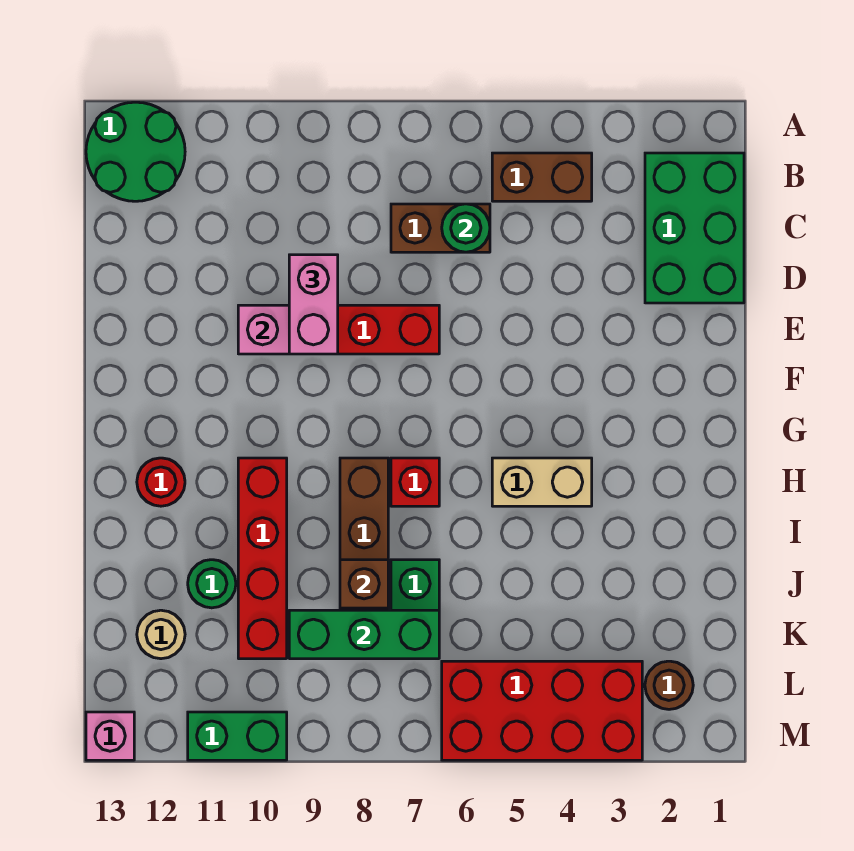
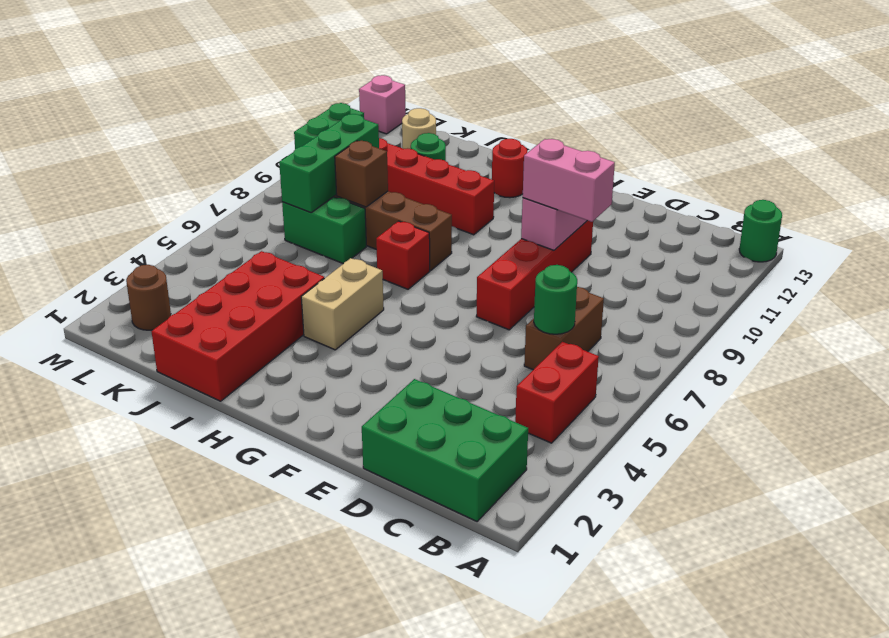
green 2x2 round brick [86,102,185,201] -> green 1x1 round brick [739,200,782,262]
brown 1x2 brick [492,153,592,201] -> red 1x2 brick [515,342,599,443]
red 2x4 brick [442,661,642,760] -> red 2x4 brick moved to [151,251,324,401]

